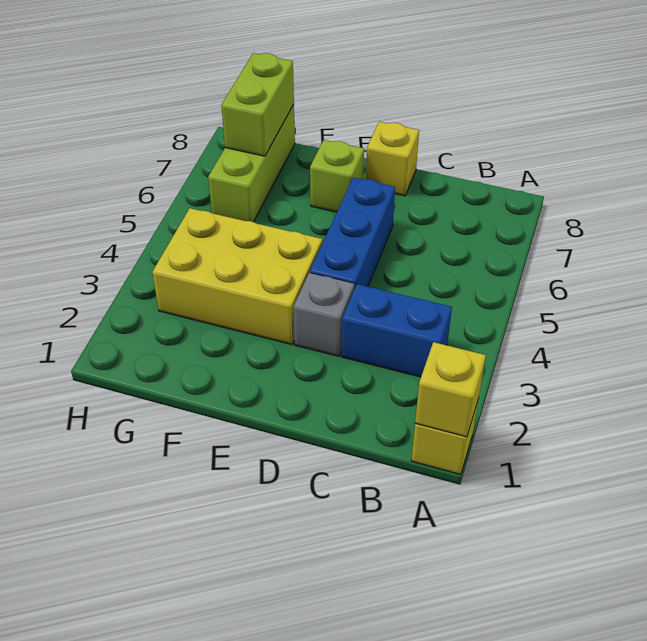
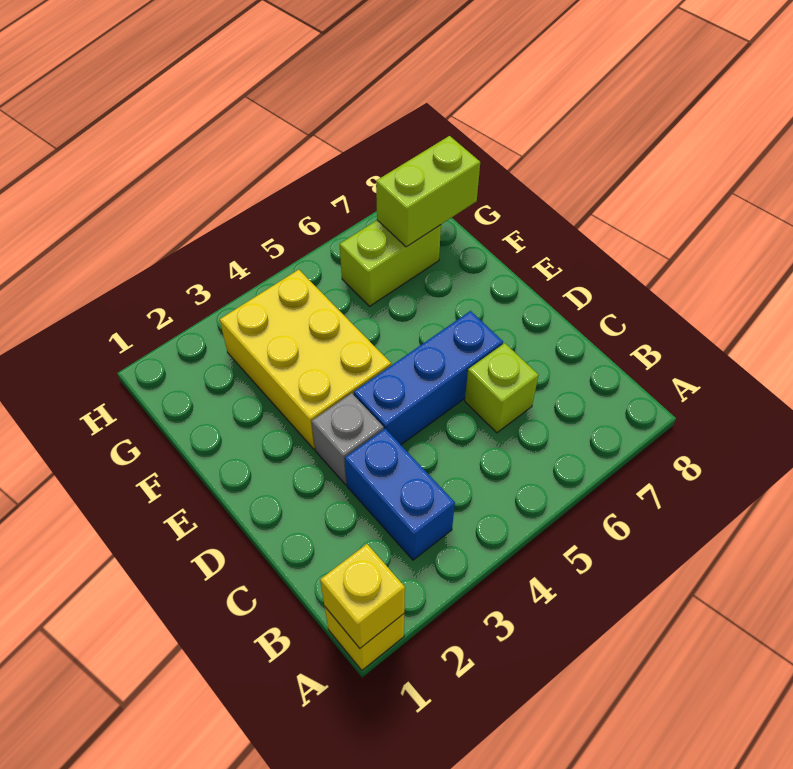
yellow 1x1 brick [366,122,419,196] -> none
lime 1x1 brick [310,140,364,212] -> lime 1x1 brick moved to [465,343,539,433]
lime 1x3 brick [208,105,295,222] -> lime 1x2 brick [340,220,441,306]

